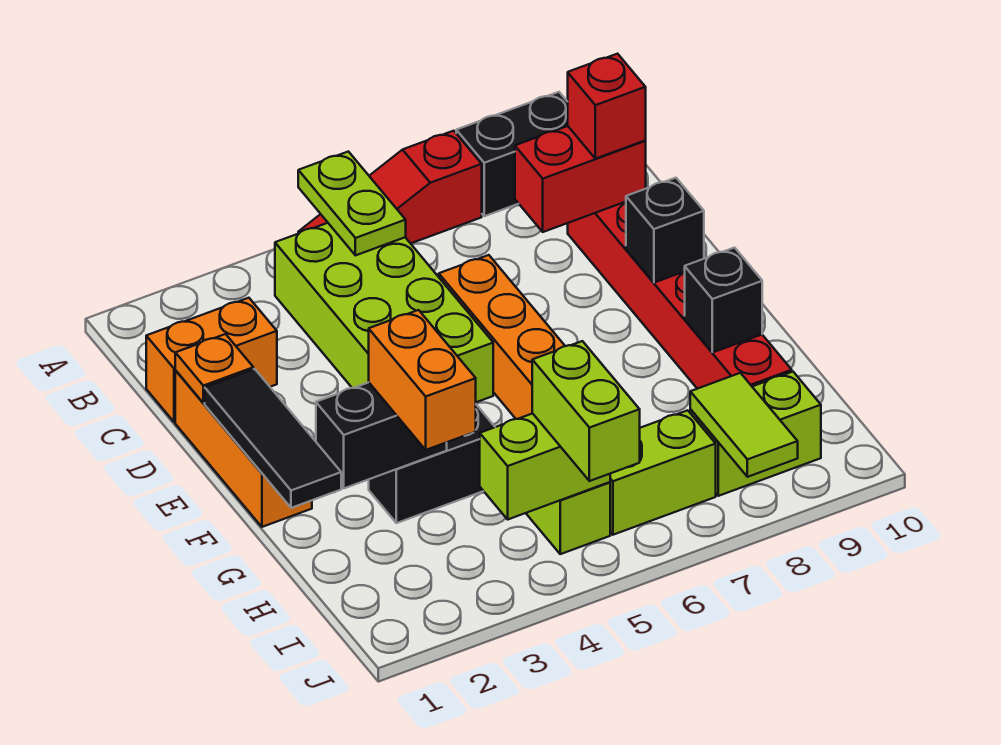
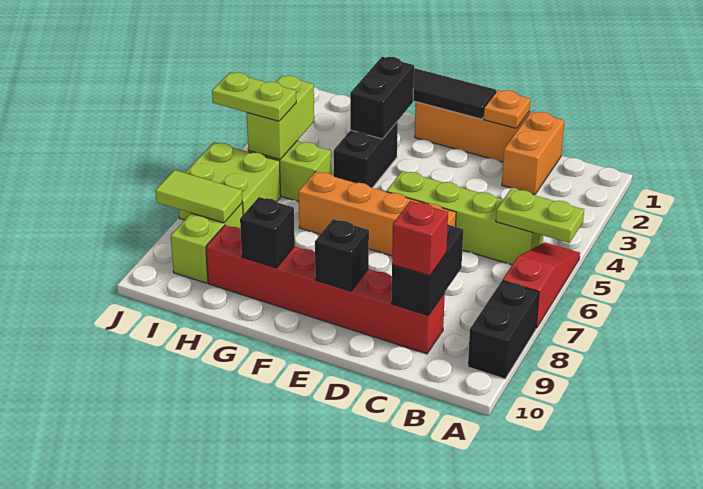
lime 2x4 brick [275,223,493,402] -> lime 1x4 brick [386,171,543,265]
red 1x2 brick [515,126,646,232] -> black 1x2 brick [391,225,463,315]
orange 1x2 brick [369,310,476,450] -> none
lime 1x2 brick [532,341,640,481] -> lime 1x2 plate [212,72,296,121]
lime 1x2 brick [610,410,716,535] -> lime 2x2 brick [179,142,281,220]

